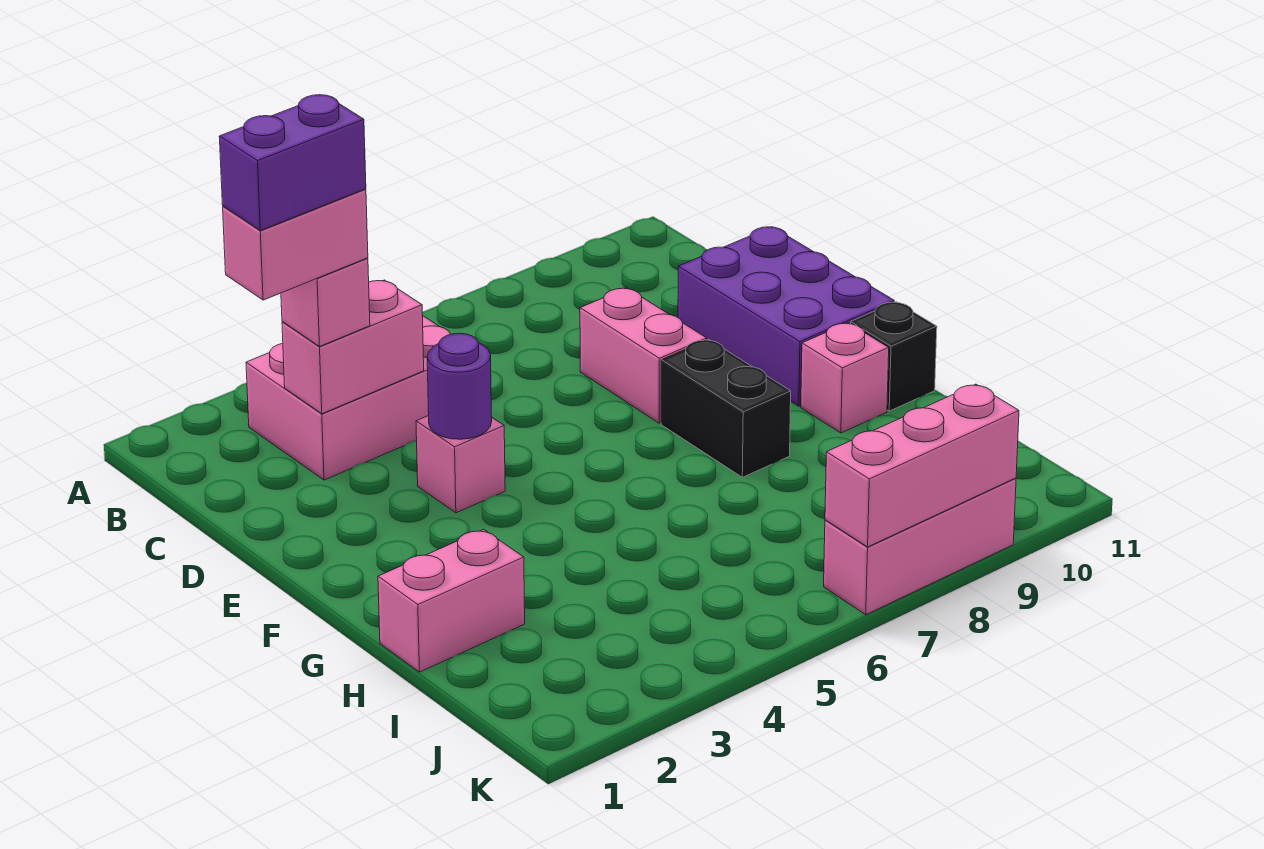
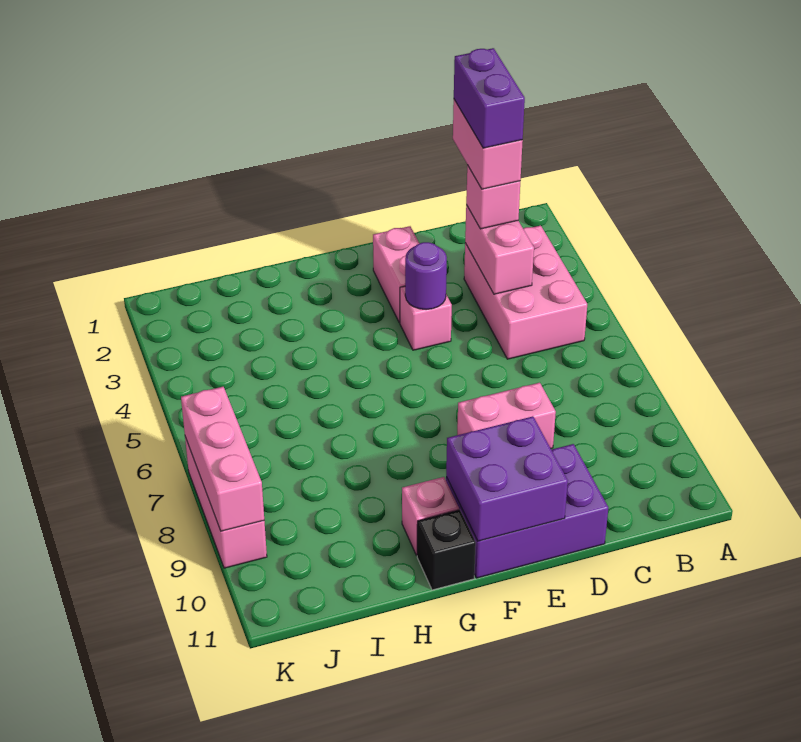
none -> purple 2x2 brick [446,416,568,541]
black 1x2 brick [661,339,791,477] -> none
pink 1x2 brick [378,529,525,672] -> pink 1x2 brick moved to [373,226,419,323]

